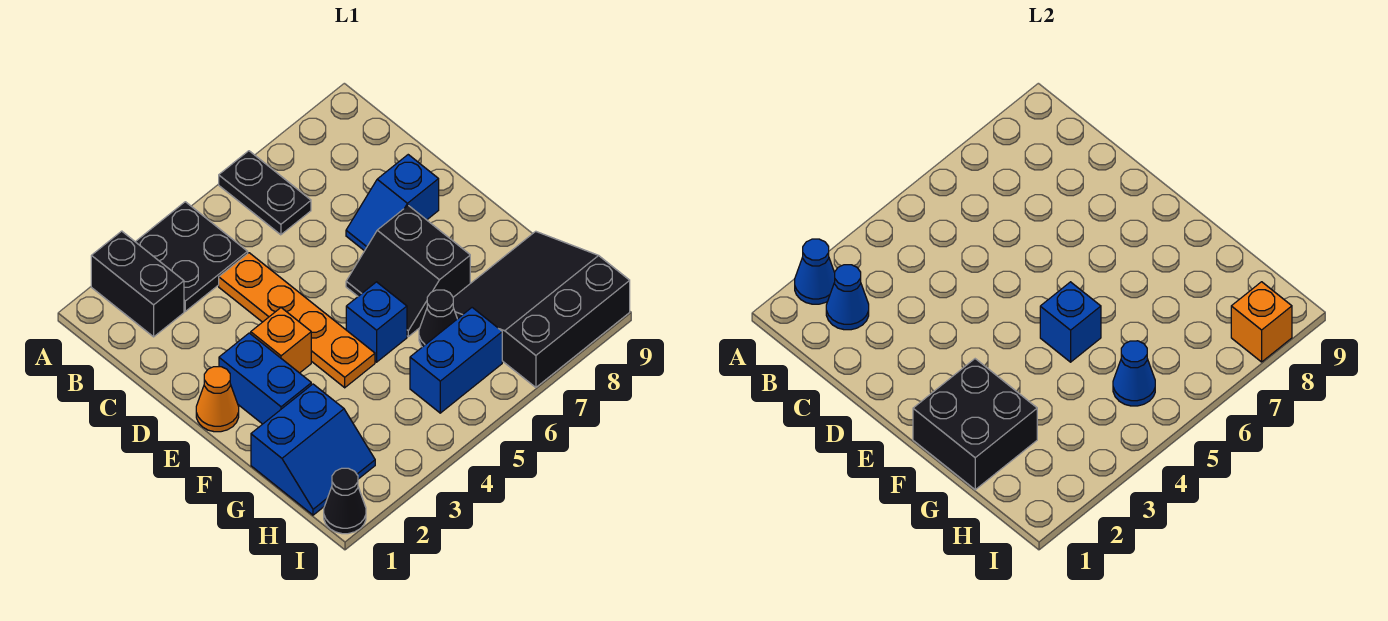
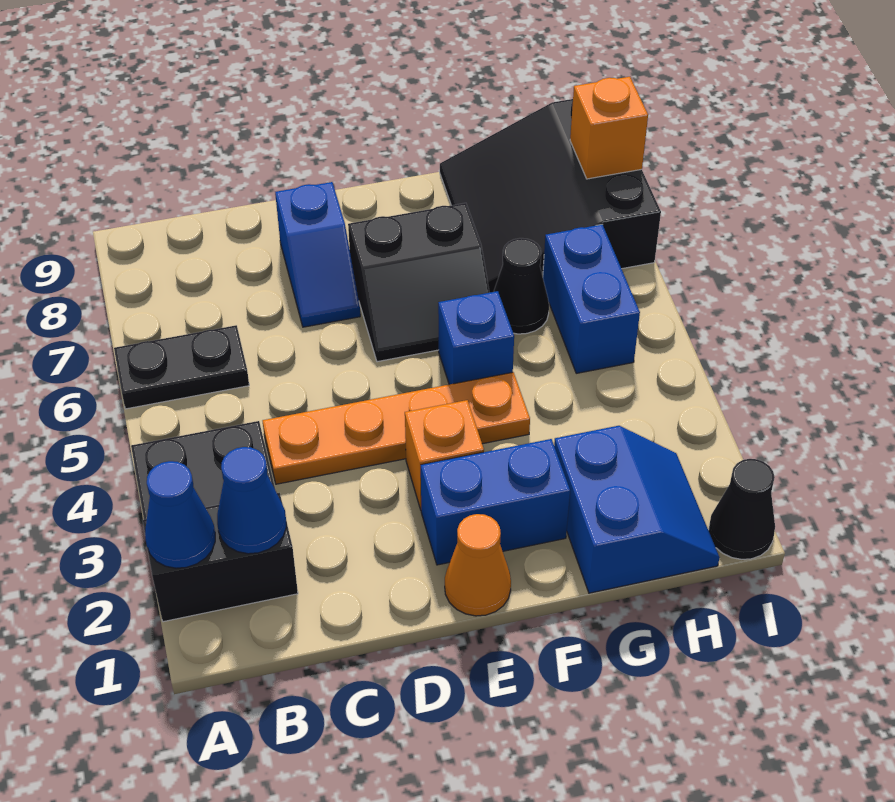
black 2x2 brick [913,359,1037,490] -> none
blue 1x1 brick [1040,282,1101,362] -> none
blue 1x1 cone [1113,341,1155,406] -> none

